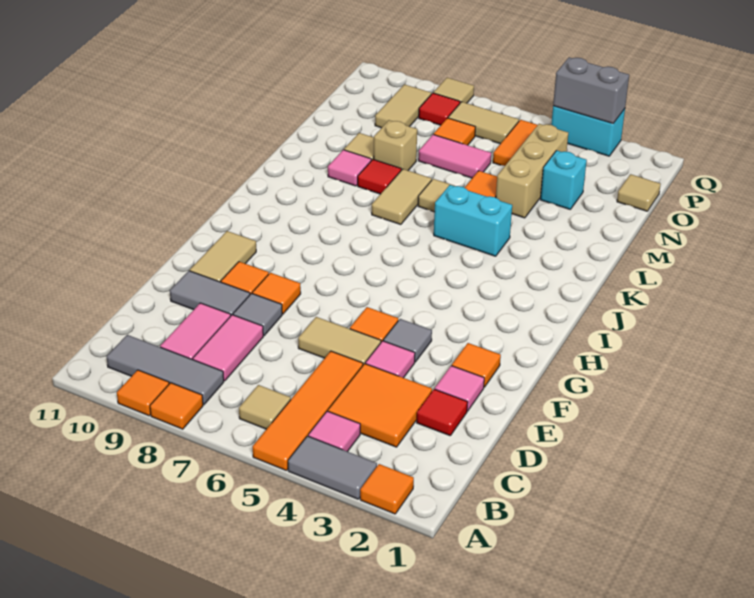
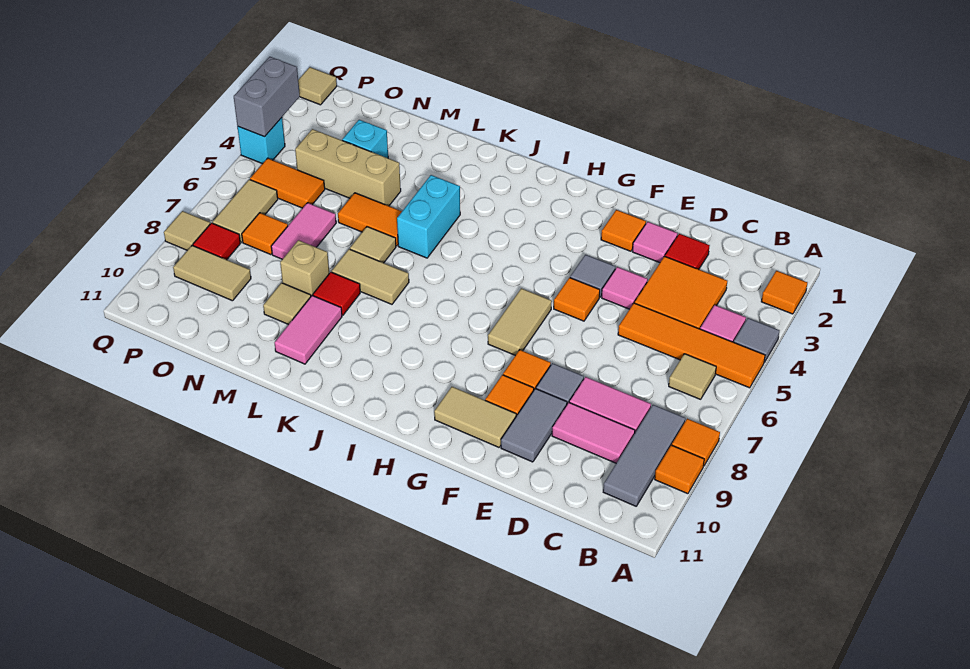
grey 1x2 tile [288,436,377,499] -> grey 1x1 tile [734,318,780,363]
tan 1x2 tile [298,317,381,365] -> tan 1x2 tile moved to [488,288,552,355]
pink 1x1 tile [328,150,371,186] -> pink 1x2 tile [275,296,342,364]
tan 1x1 tile [617,174,661,211] -> tan 1x1 tile moved to [298,67,337,105]
cyan 1x2 brick [551,106,625,156] -> cyan 1x1 brick [238,118,285,164]

